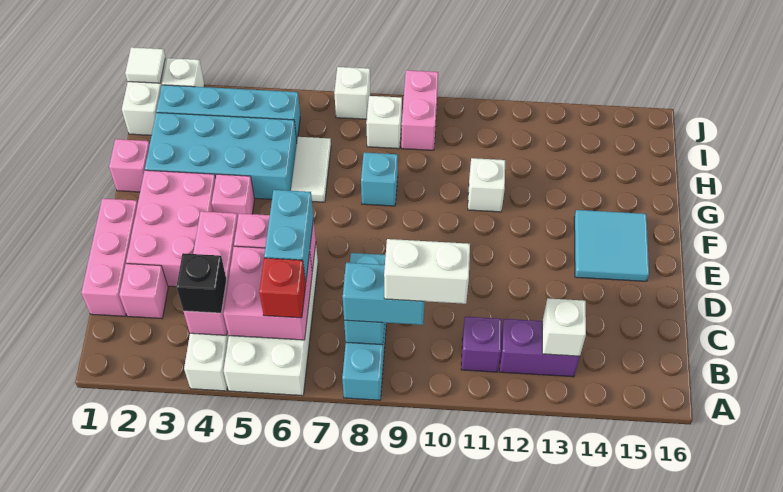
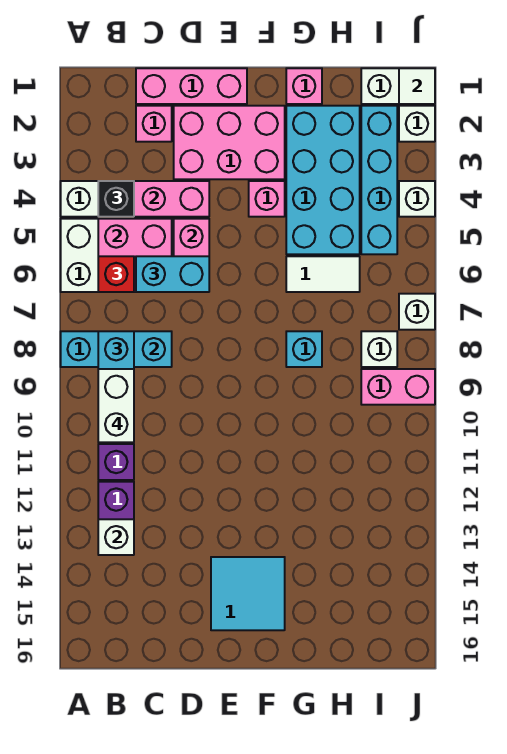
white 1x1 brick [468,158,505,212] -> white 1x1 brick moved to [399,181,435,217]

